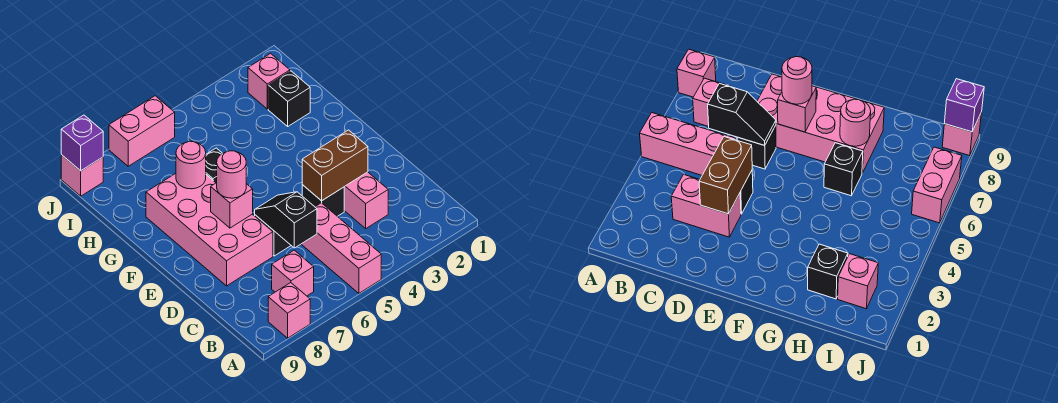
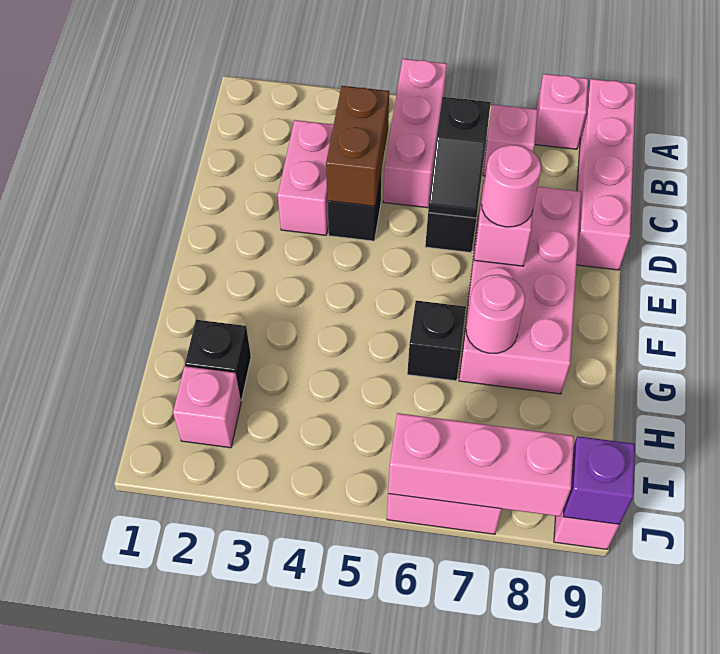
none -> pink 1x4 brick [577,79,636,270]
brown 1x2 brick [302,130,368,201] -> brown 1x2 brick turned to [326,86,389,206]
none -> pink 1x3 brick [388,413,574,516]

